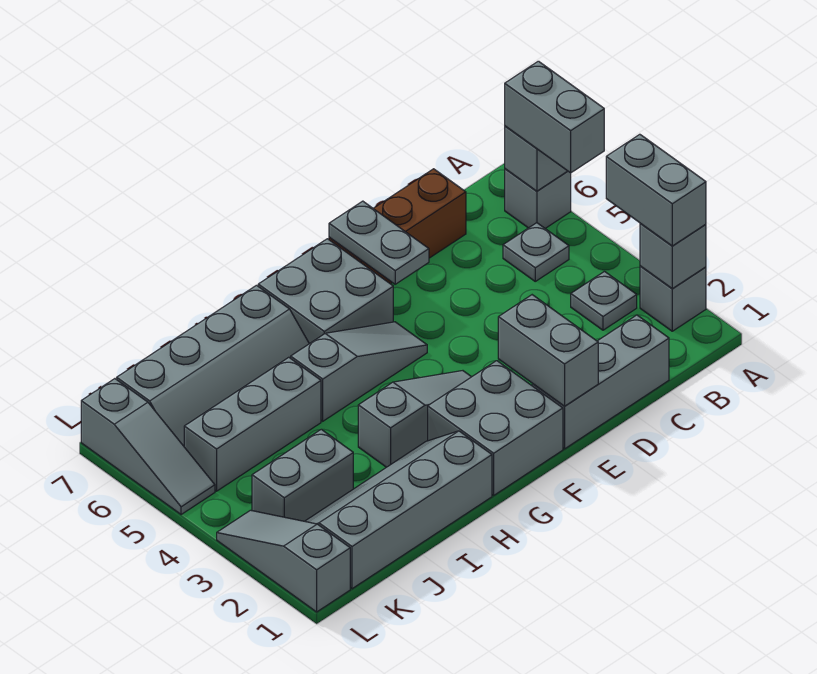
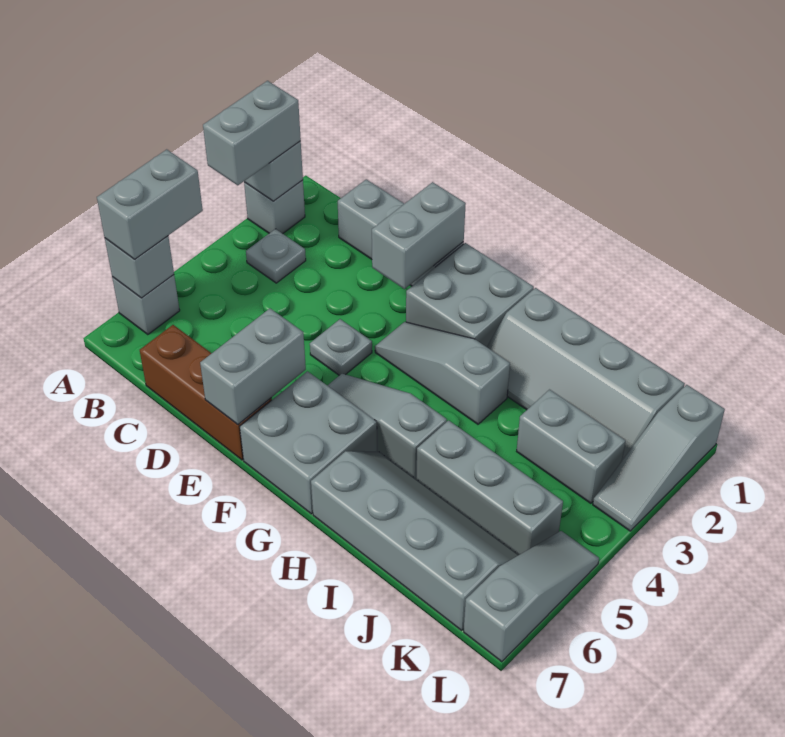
grey 1x1 plate [503,223,569,281] -> grey 1x1 plate moved to [310,319,372,375]
grey 1x2 plate [329,201,429,284] -> grey 1x2 brick [200,309,306,425]

